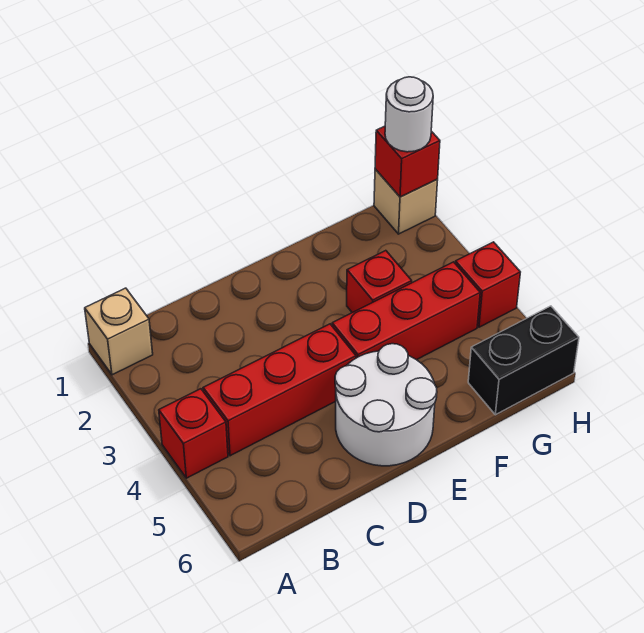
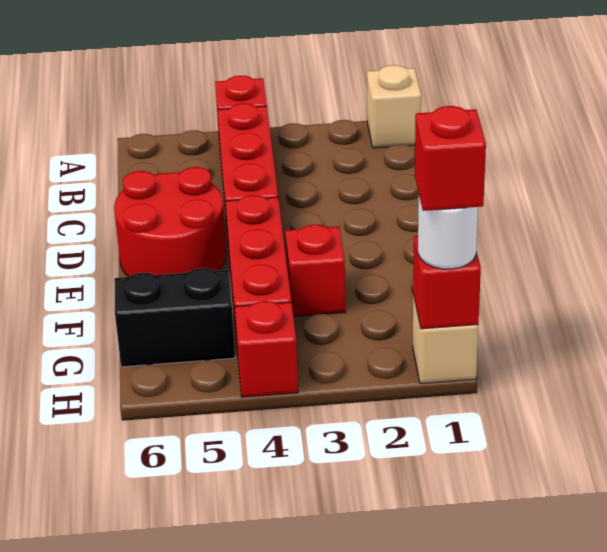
white 2x2 round brick [335,344,437,466] -> red 2x2 round brick [114,167,226,277]
black 1x2 brick [468,306,579,415] -> black 1x2 brick turned to [115,268,235,367]
none -> red 1x1 brick [415,106,486,211]

